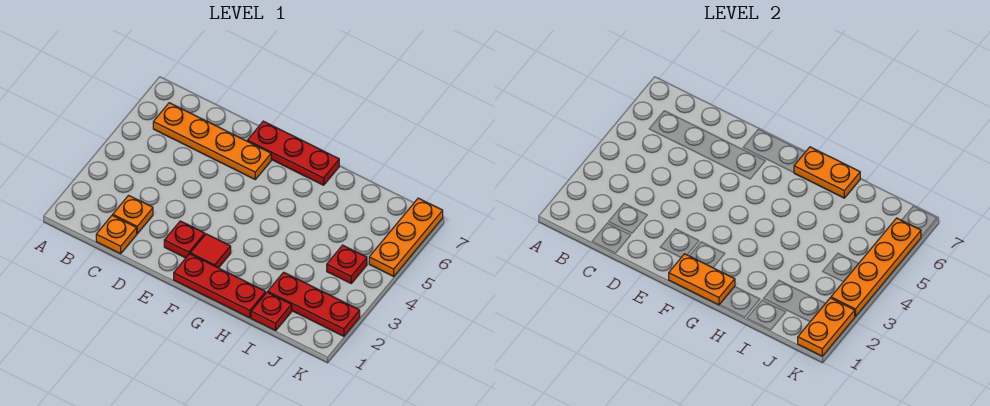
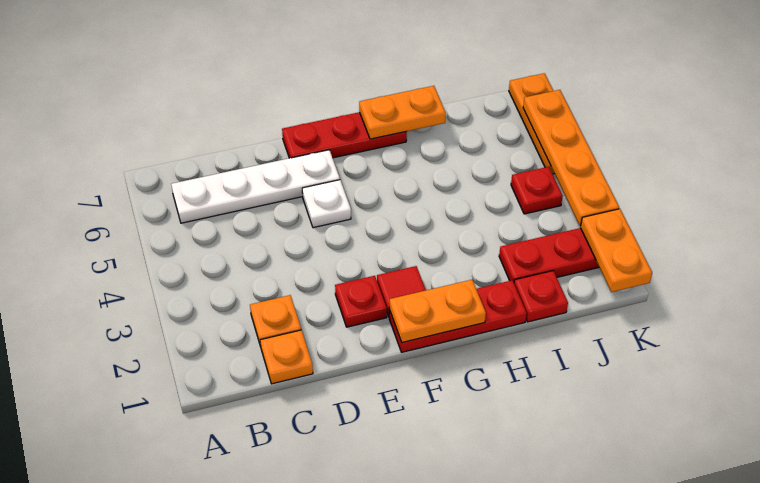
orange 1x4 plate [153,103,271,179] -> white 1x4 plate [171,150,340,223]
none -> white 1x1 plate [302,180,351,228]

